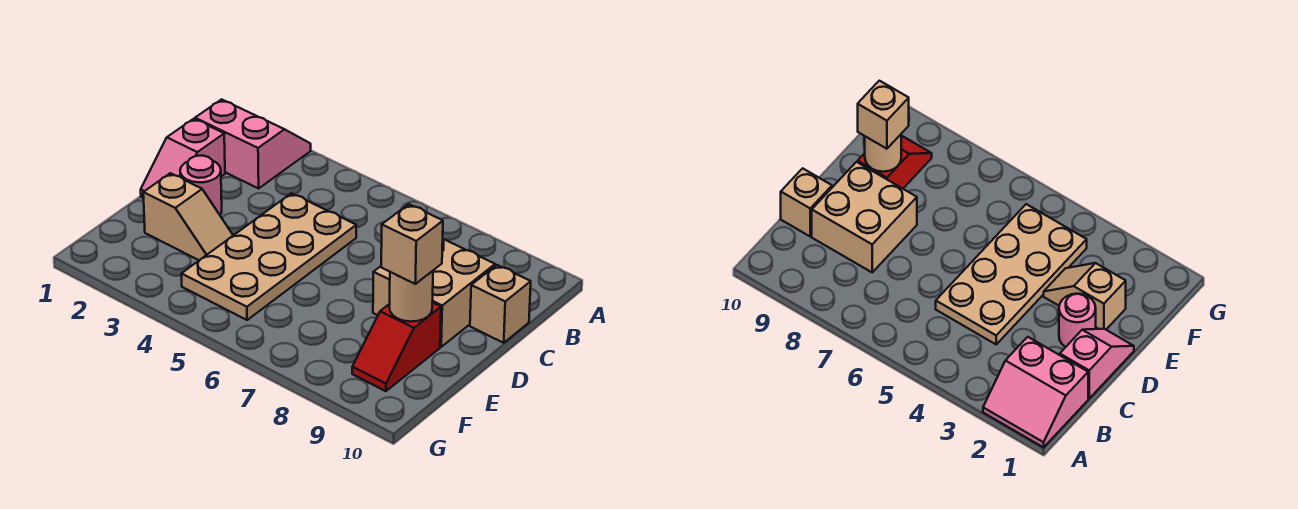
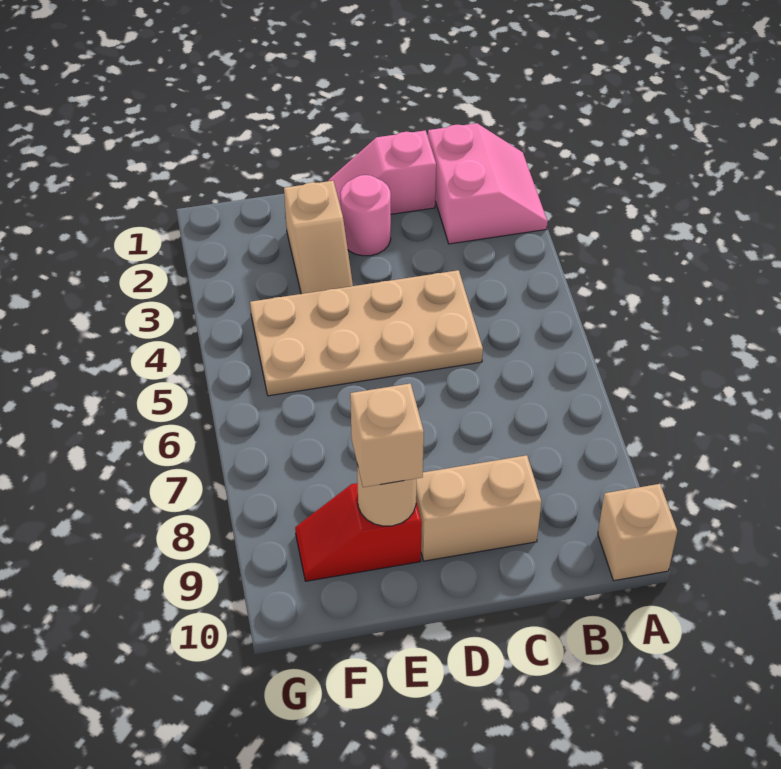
tan 2x2 brick [373,239,495,347] -> tan 1x2 brick [416,455,541,561]
tan 1x1 brick [470,265,531,343] -> tan 1x1 brick moved to [598,484,677,581]

